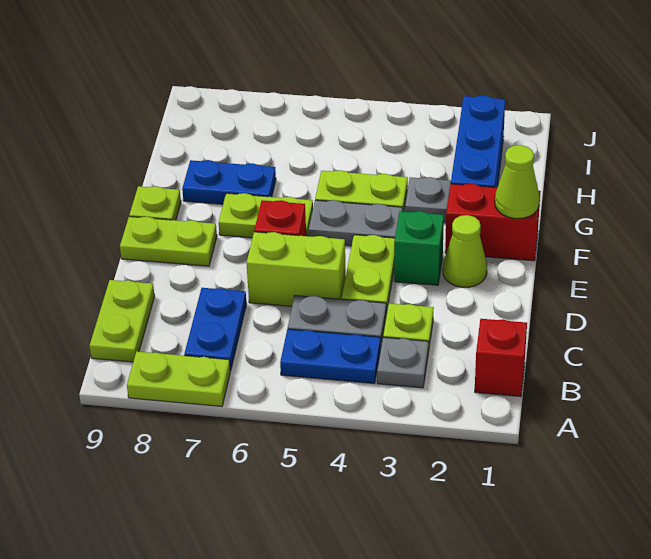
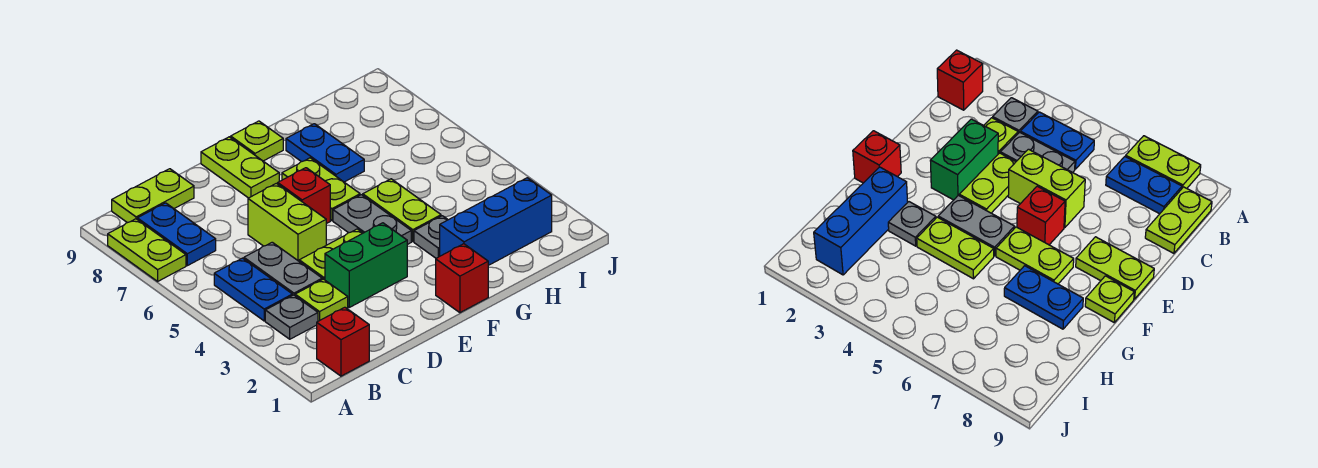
blue 1x2 plate [184,288,247,370] -> blue 1x2 plate turned to [137,203,216,266]
lime 1x1 cone [443,215,487,287] -> none
green 1x1 brick [394,211,444,285] -> green 1x2 brick [325,223,407,307]
red 1x2 brick [445,184,541,261] -> red 1x1 brick [436,244,488,313]
lime 1x1 cone [495,145,540,219] -> none

